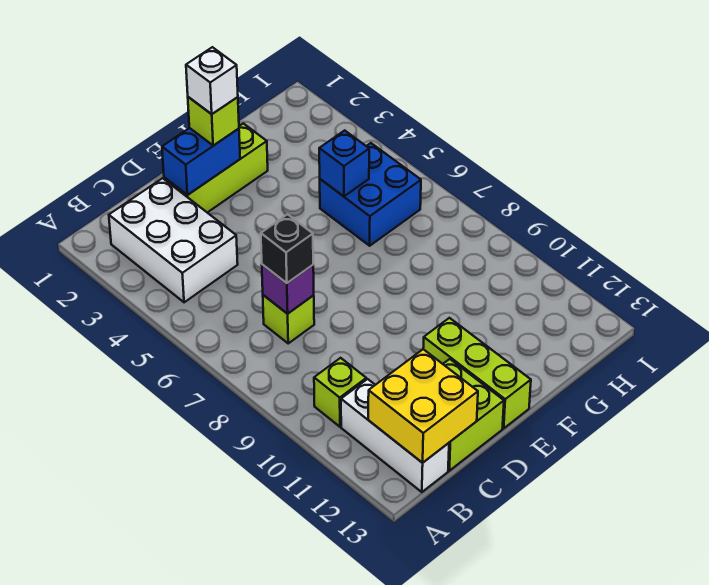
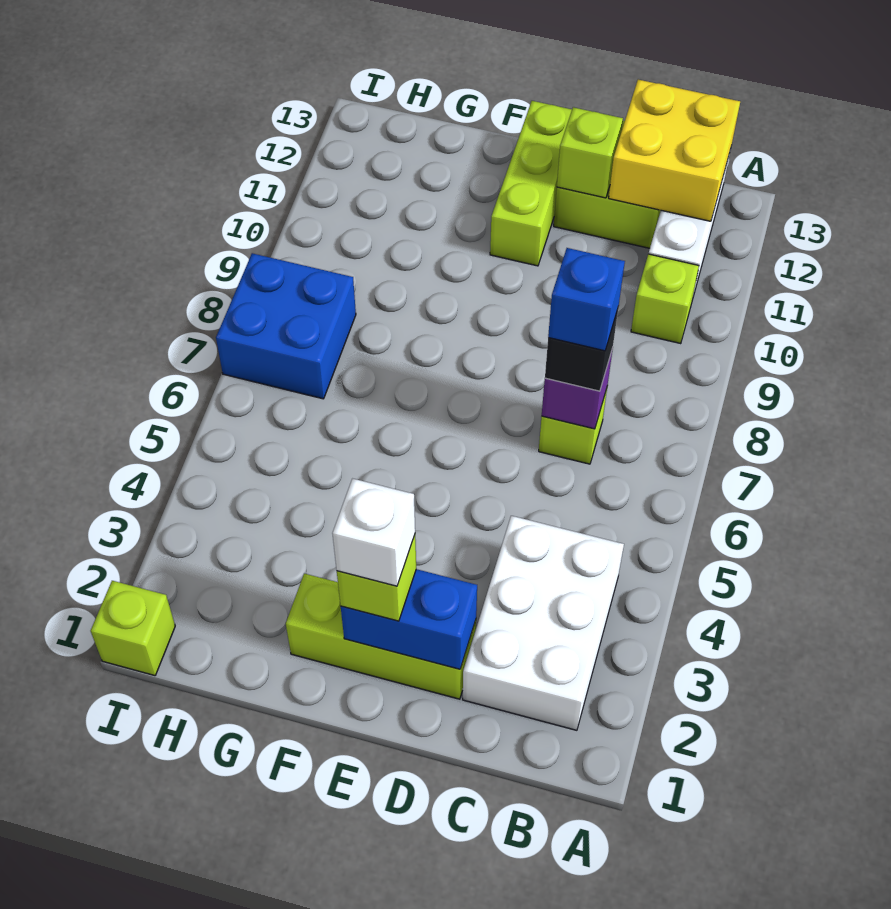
none -> lime 1x1 brick [557,107,623,198]
blue 2x2 brick [320,143,421,246] -> blue 2x2 brick moved to [216,253,356,399]
blue 1x1 brick [319,130,369,196] -> blue 1x1 brick moved to [548,248,625,351]
none -> lime 1x1 brick [91,581,175,676]

